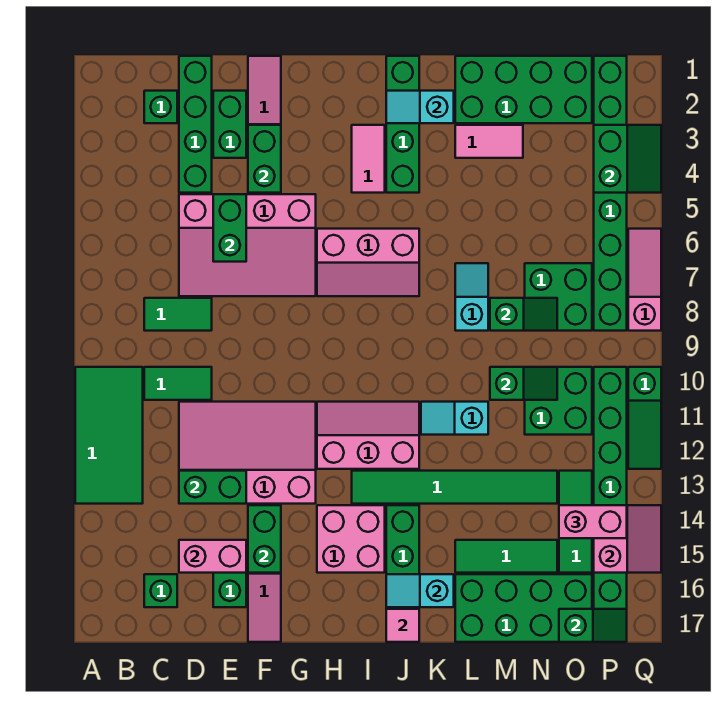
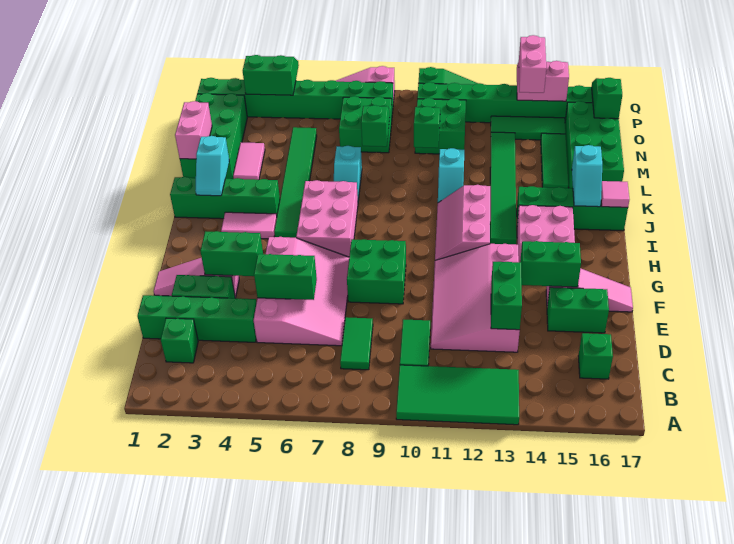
pink 1x2 brick [179,540,246,573] -> pink 1x2 brick moved to [175,101,212,159]
none -> green 2x2 brick [347,239,406,304]
pink 2x3 slope [317,229,419,296] -> pink 2x3 brick [296,180,358,257]
none -> green 1x6 tile [274,127,317,238]
cyan 1x2 slope [455,263,488,331] -> cyan 1x2 slope turned to [334,146,362,200]

